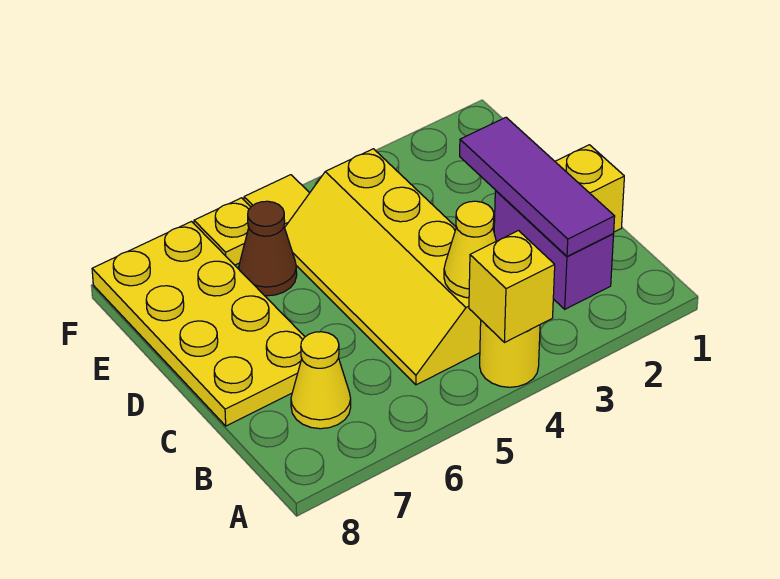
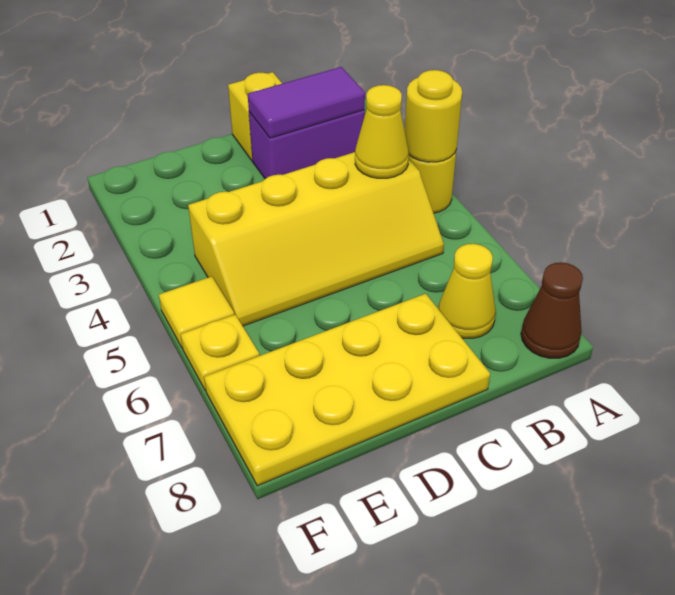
yellow 1x1 brick [469,231,555,343] -> yellow 1x1 round brick [405,70,462,162]
purple 1x3 tile [460,117,615,256] -> purple 1x2 tile [248,67,365,138]
brown 1x1 cone [239,201,297,296] -> brown 1x1 cone moved to [521,262,583,358]

